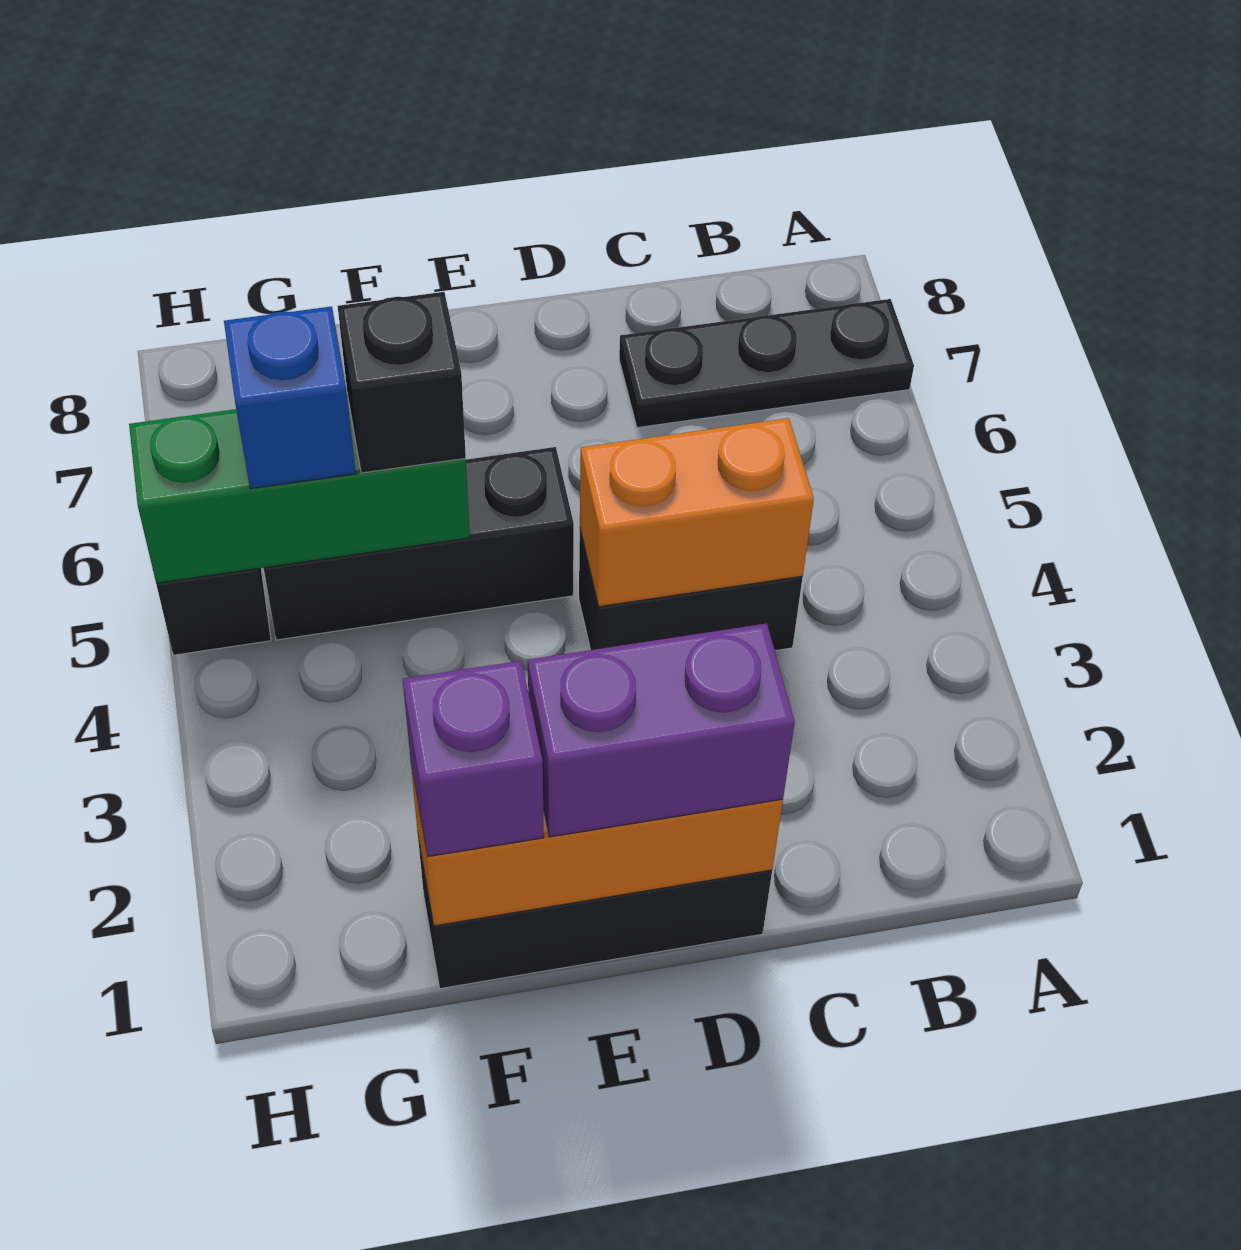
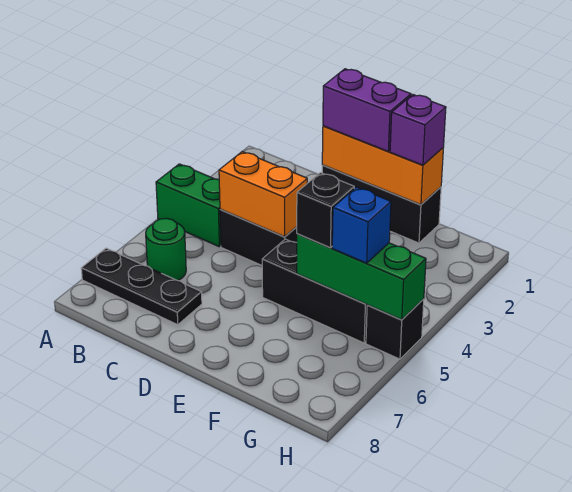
none -> green 1x2 brick [156,164,221,247]
none -> green 1x1 round brick [146,218,186,281]

